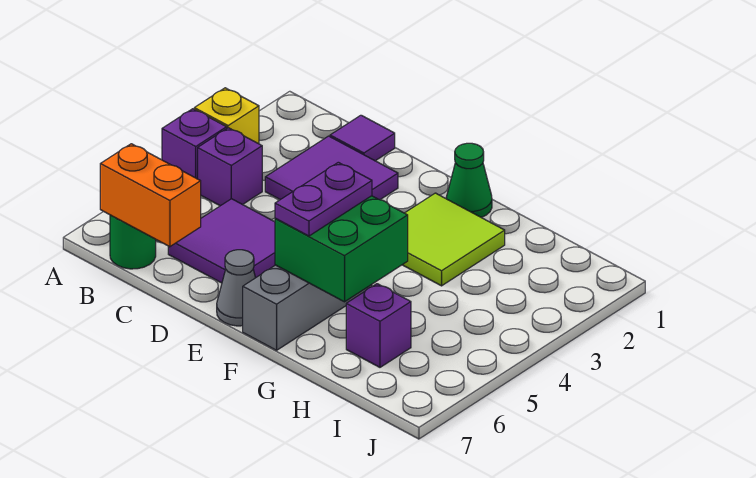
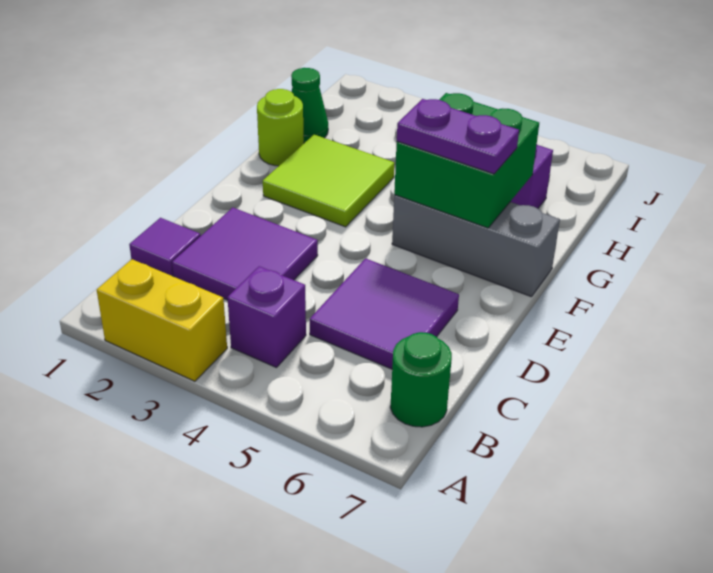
yellow 1x1 brick [194,88,259,144] -> yellow 1x2 brick [97,259,227,381]
purple 1x1 brick [162,109,227,179] -> none
orange 1x2 brick [100,144,201,247] -> none
grey 1x1 cone [217,250,255,326] -> none
green 1x1 cone [446,143,492,218] -> green 1x1 cone moved to [291,68,328,143]
none -> lime 1x1 round brick [257,89,304,166]

